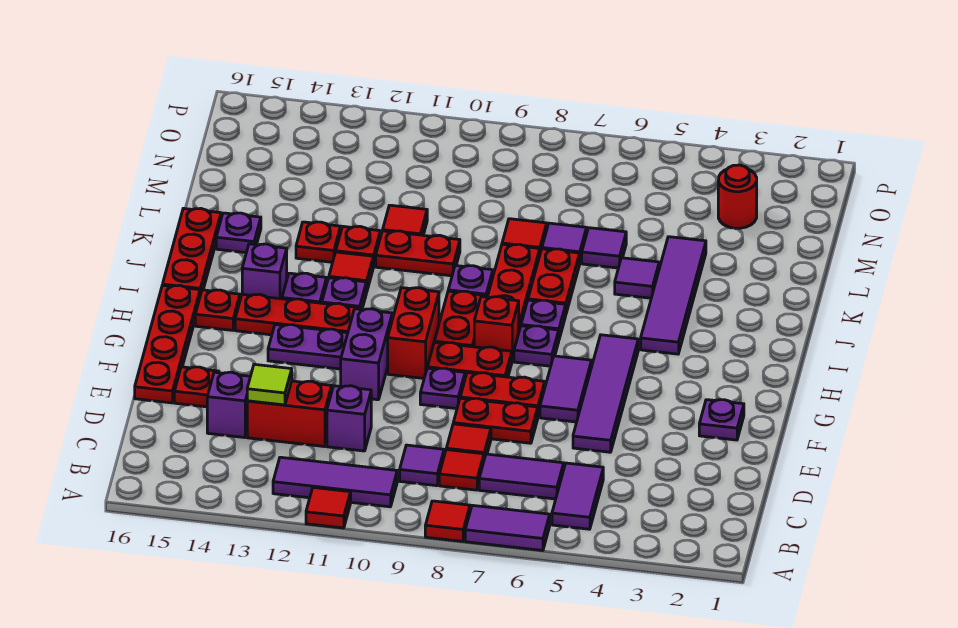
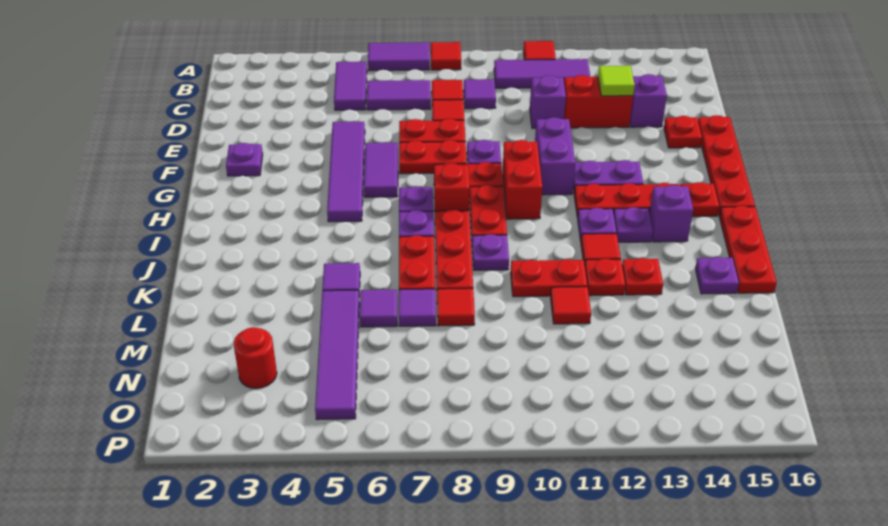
purple 1x4 tile [641,237,706,354] -> purple 1x4 tile moved to [315,290,359,420]

